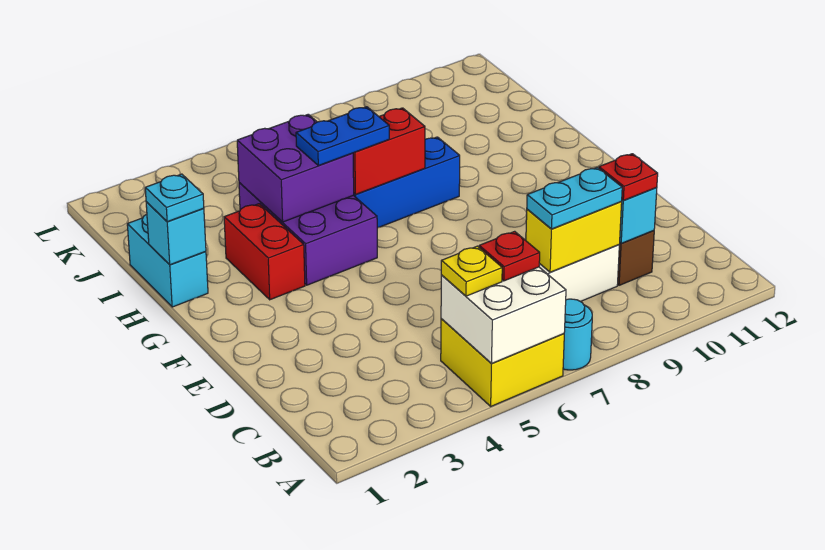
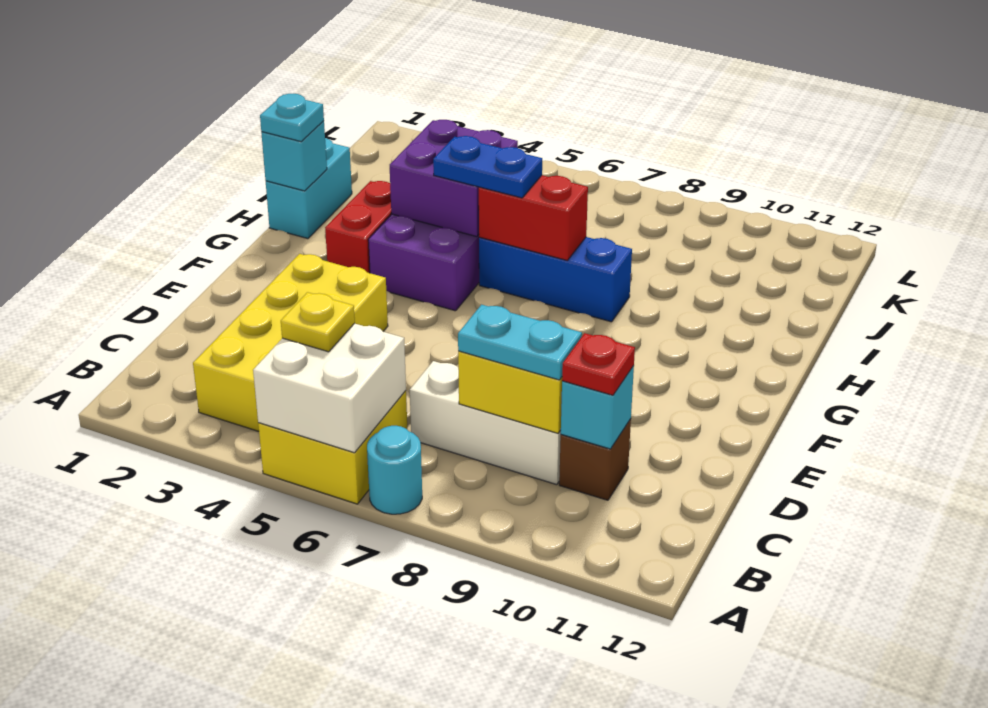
none -> yellow 2x4 brick [193,254,388,431]
red 1x1 plate [479,231,540,281] -> none

